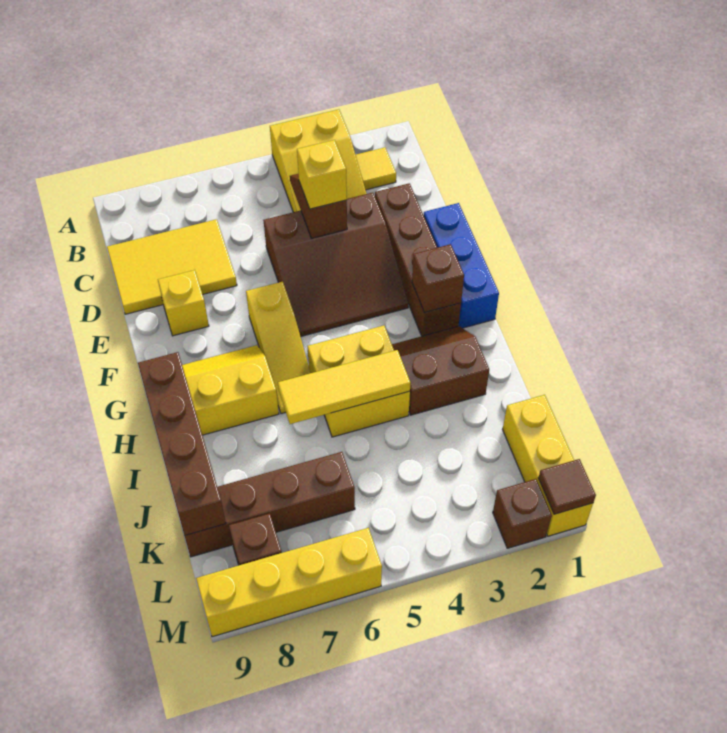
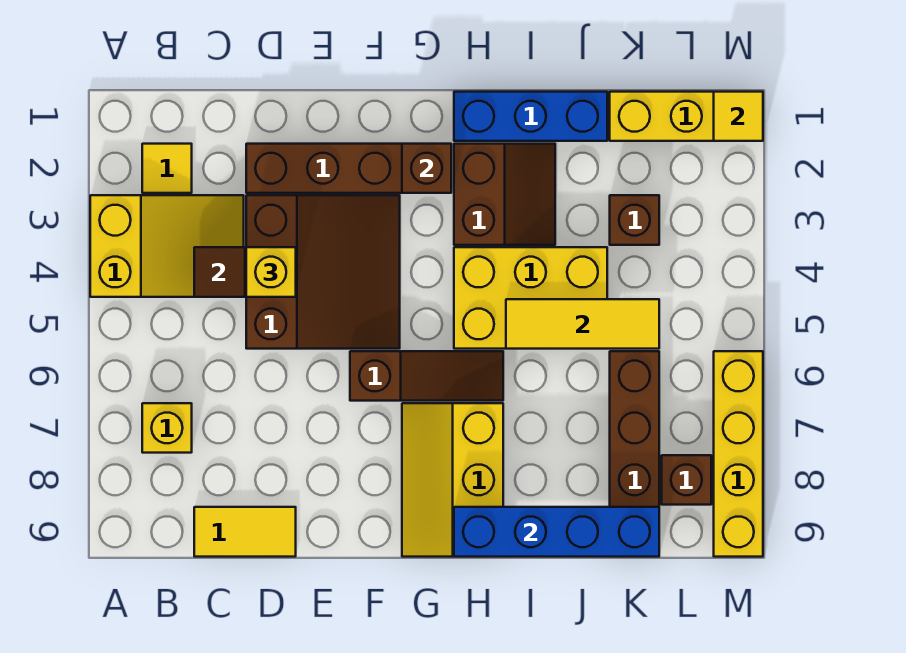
yellow 2x3 tile [107,219,237,314] -> yellow 1x2 tile [194,507,296,557]
blue 1x3 brick [424,203,499,328] -> blue 1x3 brick moved to [454,92,607,141]
yellow 1x1 brick [158,270,209,336] -> yellow 1x1 brick moved to [142,403,192,453]
yellow 1x3 slope [246,282,311,414] -> brown 1x3 slope [350,351,503,401]
brown 2x2 slope [392,326,489,415] -> brown 2x2 slope turned to [454,144,555,245]
yellow 2x2 brick [307,326,410,437] -> yellow 2x3 brick [454,247,607,349]
brown 1x4 brick [138,352,226,536] -> blue 1x4 brick [454,507,659,557]
yellow 1x3 tile [278,350,410,424] -> yellow 1x3 tile turned to [506,299,659,349]
brown 1x1 tile [538,459,596,514] -> yellow 1x1 tile [714,92,763,141]
brown 1x1 brick [493,479,552,548] -> brown 1x1 brick moved to [610,195,659,245]

